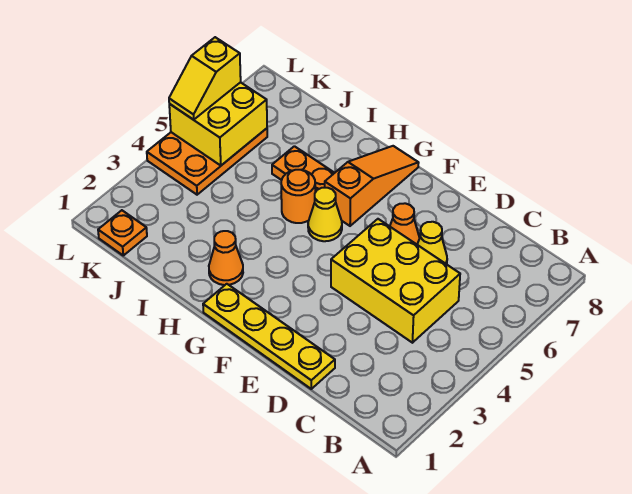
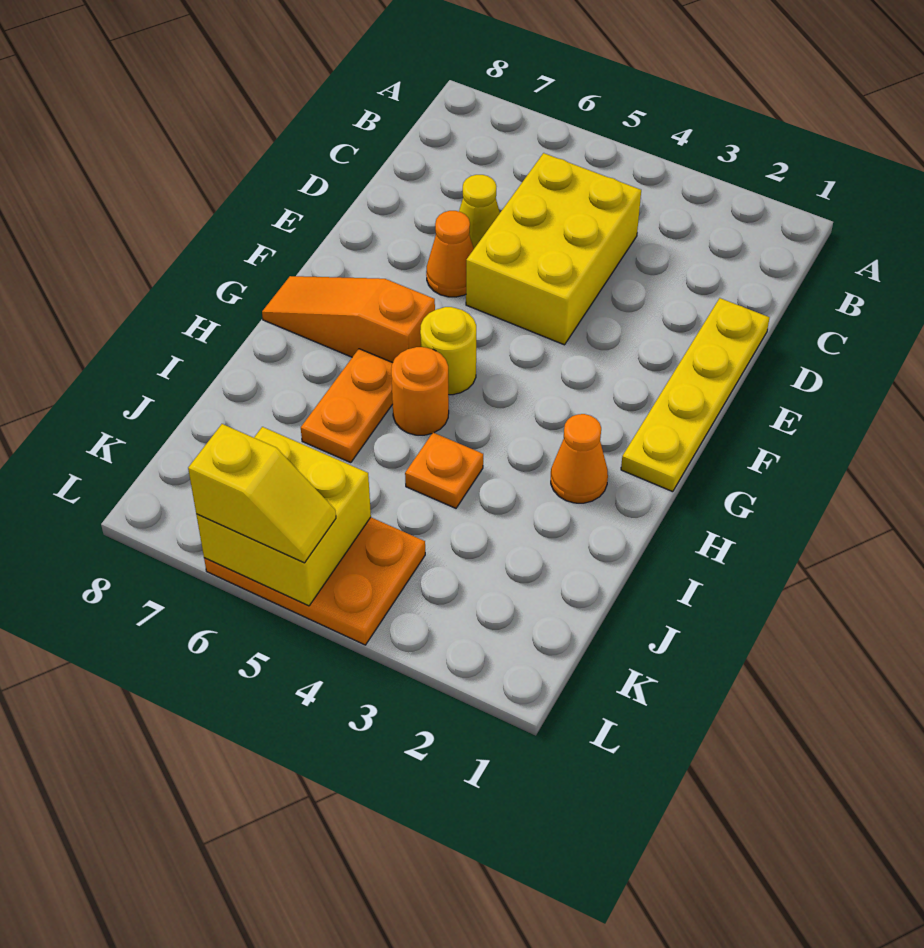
yellow 1x1 cone [308,188,342,241] -> yellow 1x1 round brick [420,307,476,395]
orange 1x1 plate [98,210,147,255] -> orange 1x1 plate moved to [405,433,483,508]

